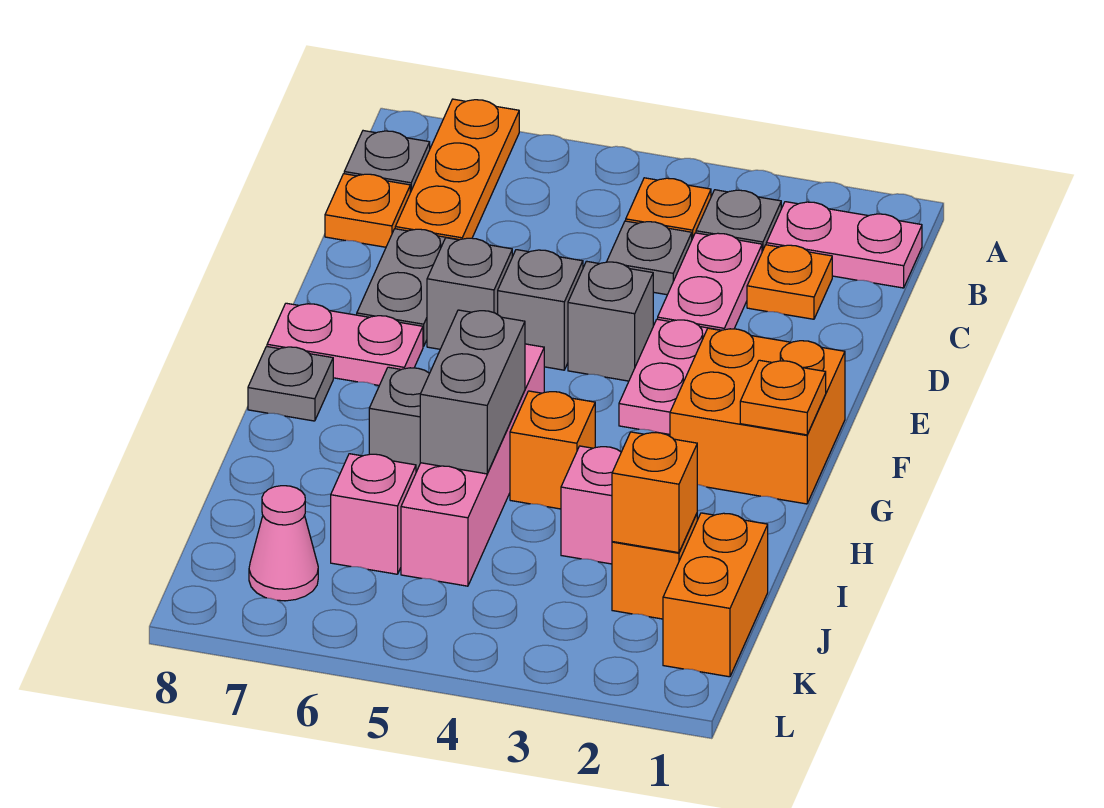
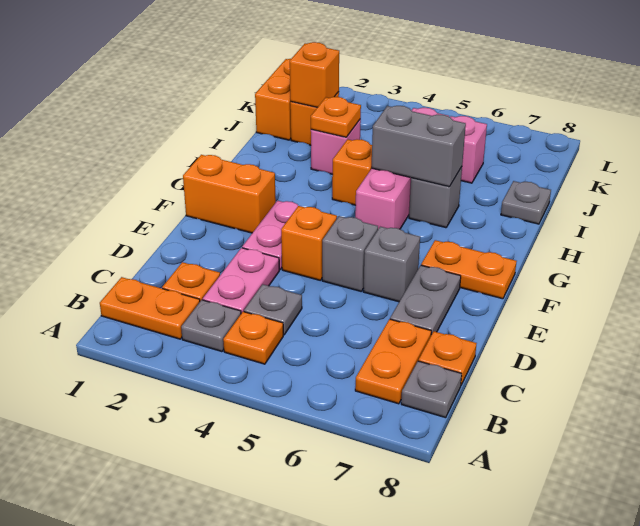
orange 1x3 plate [395,99,519,240] -> orange 1x2 plate [355,319,431,404]
pink 1x2 plate [766,202,922,288] -> orange 1x2 plate [100,277,200,339]
grey 1x1 brick [568,261,653,381] -> orange 1x1 brick [281,206,337,280]
orange 2x2 brick [670,328,845,504] -> orange 1x2 brick [183,155,276,233]
pink 1x2 plate [267,303,423,385] -> orange 1x2 plate [421,240,517,299]
orange 1x1 plate [740,360,826,435] -> orange 1x1 plate moved to [311,97,361,137]
grey 1x1 plate [248,347,333,421] -> grey 1x1 plate moved to [501,181,551,224]
grey 1x2 brick [420,310,525,474] -> grey 1x2 brick turned to [372,106,466,187]
pink 1x1 cone [249,486,318,601] -> none

